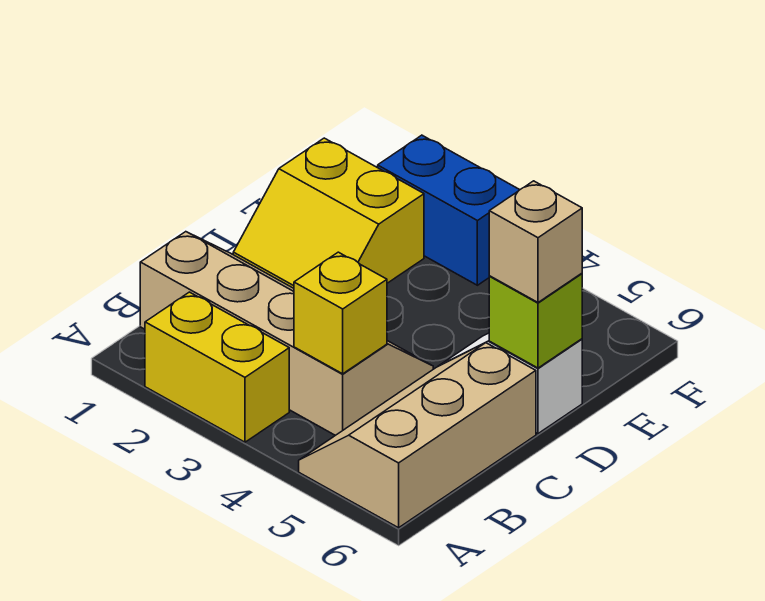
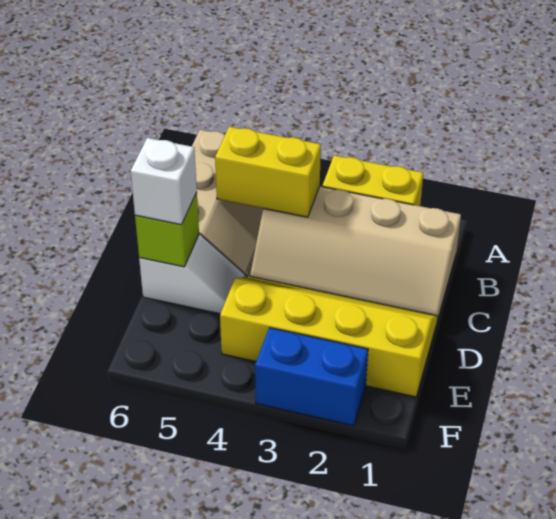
yellow 1x1 brick [294,252,387,374] -> yellow 1x2 brick [215,127,321,217]
yellow 2x2 slope [233,138,424,288] -> yellow 2x4 slope [220,277,438,397]
tan 1x1 brick [489,181,582,302] -> white 1x1 brick [131,138,197,225]

